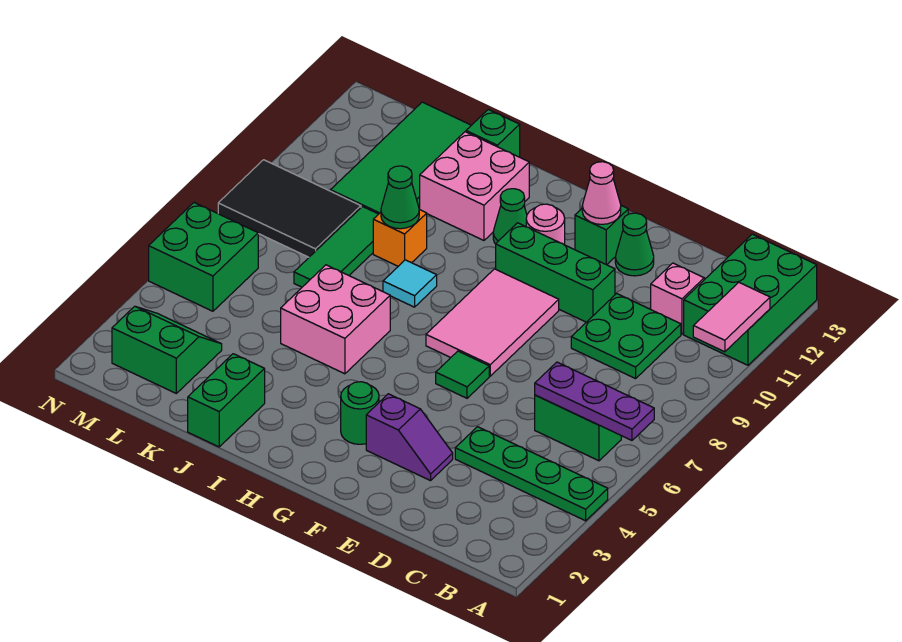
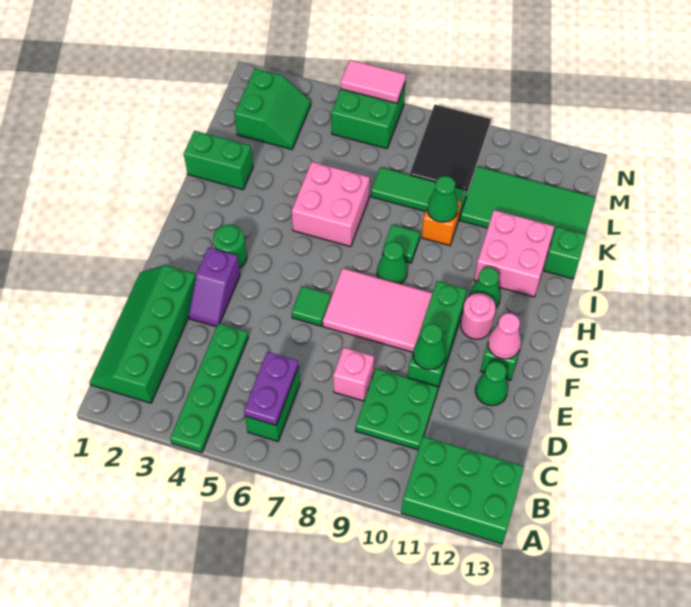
purple 1x3 plate [535,362,654,440] -> purple 1x2 plate [244,352,299,425]
pink 1x2 tile [693,282,770,352] -> pink 1x2 tile moved to [341,60,406,103]
none -> green 2x4 slope [90,265,196,403]
pink 1x1 brick [651,263,704,334] -> pink 1x1 brick moved to [333,347,374,401]
none -> green 1x1 cone [413,324,446,370]
none -> green 1x1 cone [377,242,407,284]
cyan 1x1 tile [383,260,437,307] -> green 1x1 tile [382,225,420,263]

